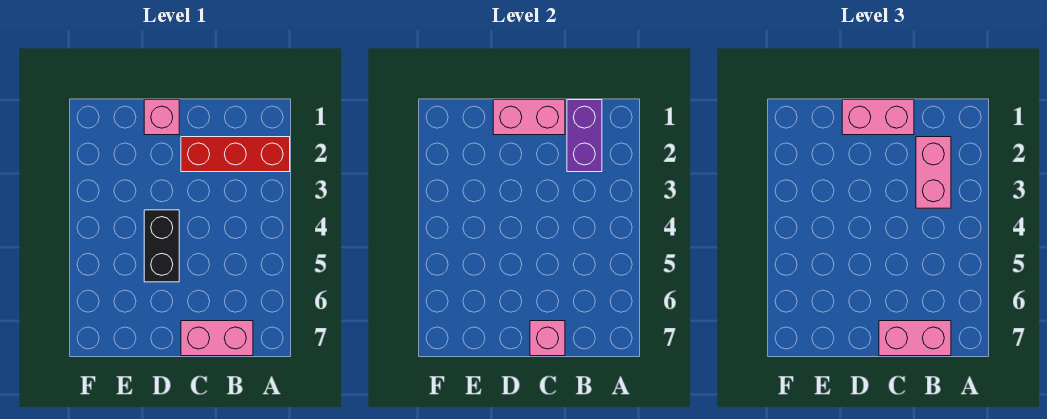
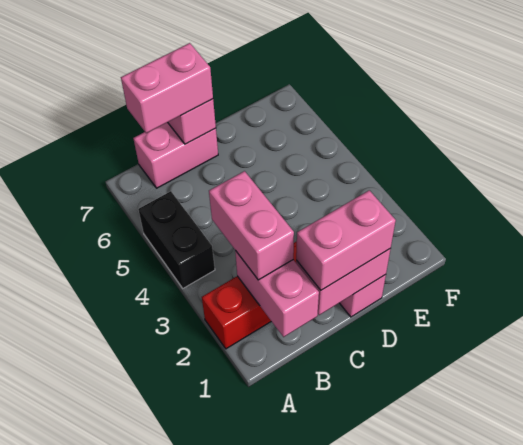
purple 1x2 brick [567,100,602,172] -> pink 1x2 brick [235,251,319,337]
black 1x2 brick [144,210,179,282] -> black 1x2 brick moved to [138,191,215,288]

